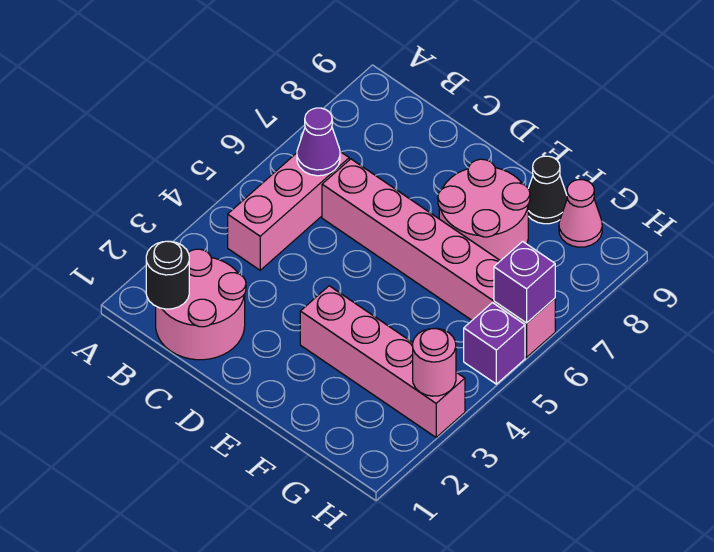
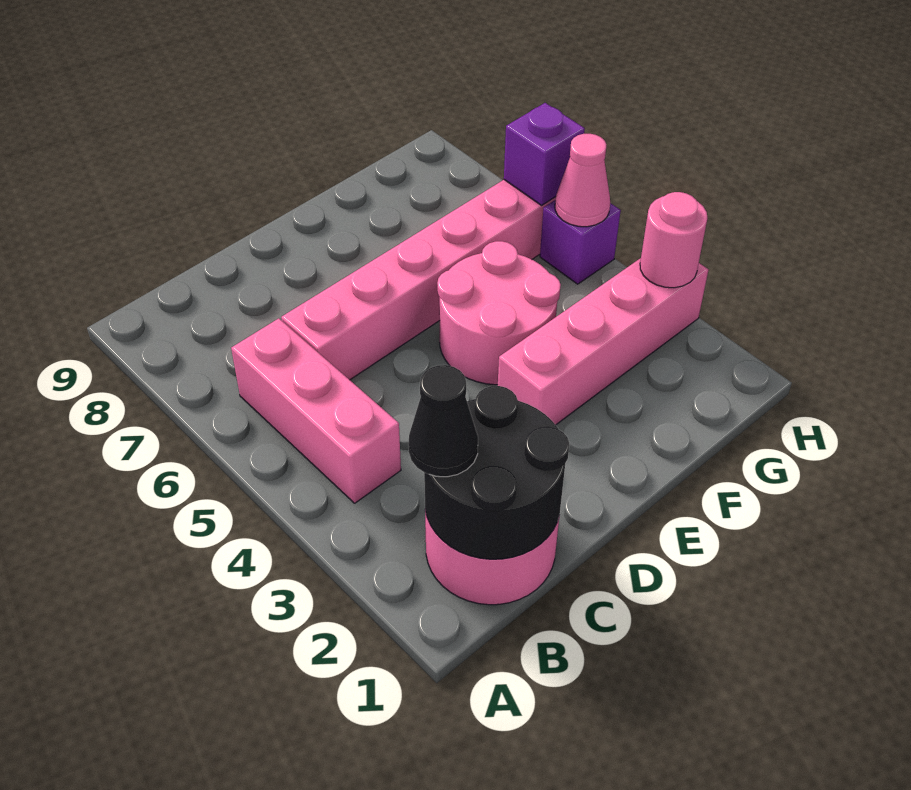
black 1x1 round brick [146,241,189,309] -> black 2x2 round brick [424,386,569,559]
purple 1x1 cone [297,108,340,176] -> none
pink 2x2 round brick [438,159,530,261] -> pink 2x2 round brick moved to [437,241,561,385]
black 1x1 cone [528,156,567,224] -> black 1x1 cone moved to [408,365,478,477]
pink 1x1 cone [559,180,602,247] -> pink 1x1 cone moved to [555,134,610,227]

